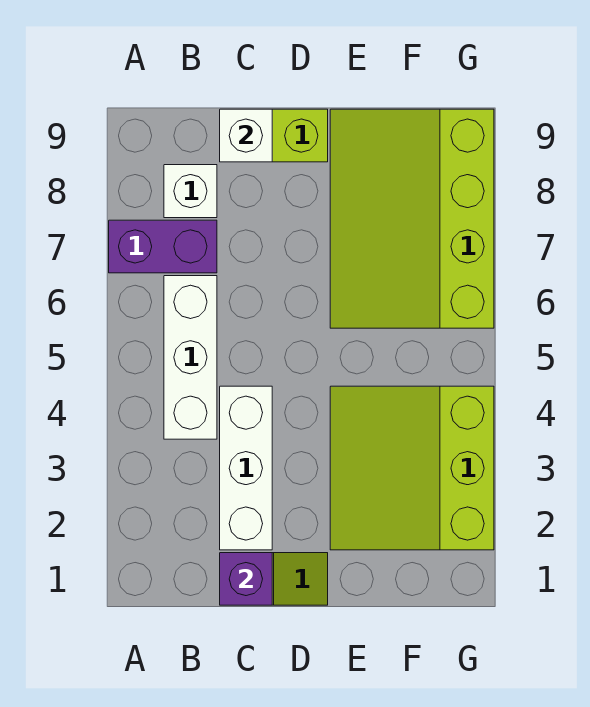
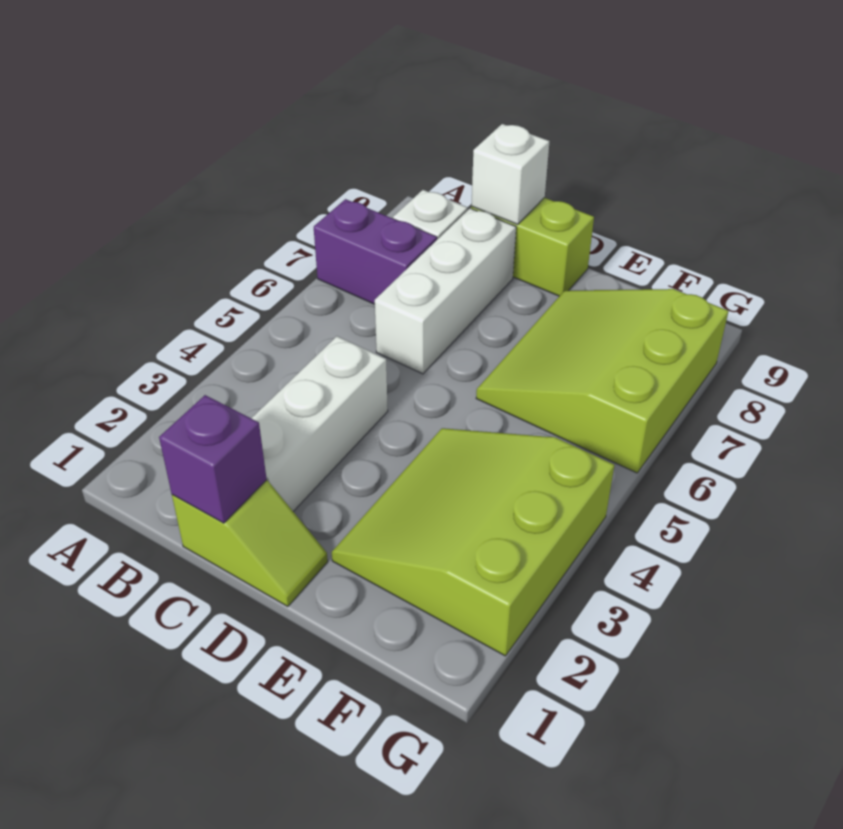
white 1x3 brick [164,276,217,439] -> white 1x3 brick moved to [375,208,516,374]
lime 3x4 slope [330,109,494,328] -> lime 3x3 slope [476,289,729,473]

